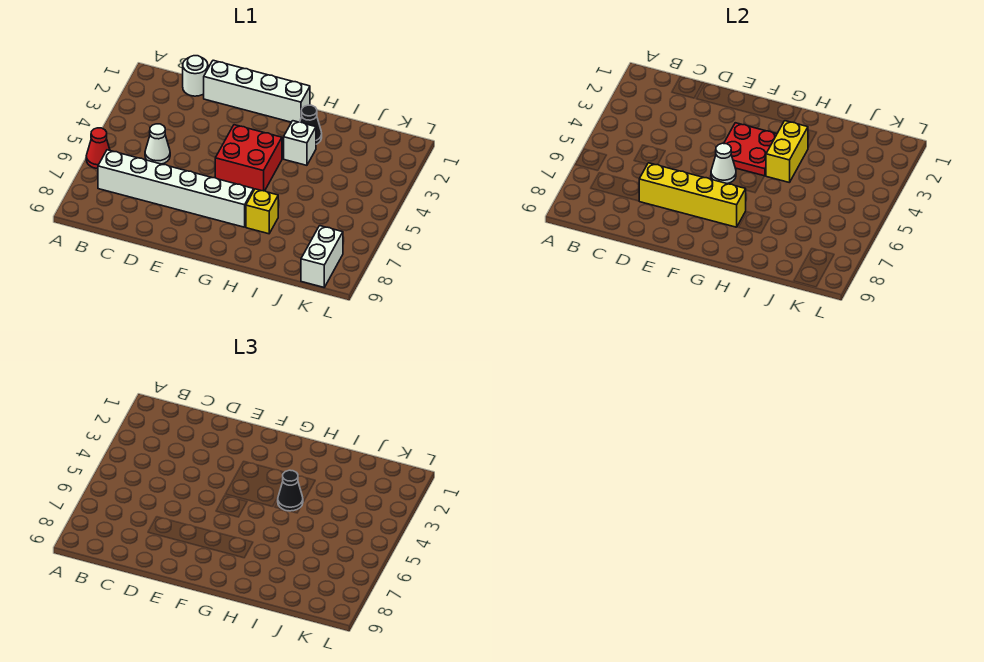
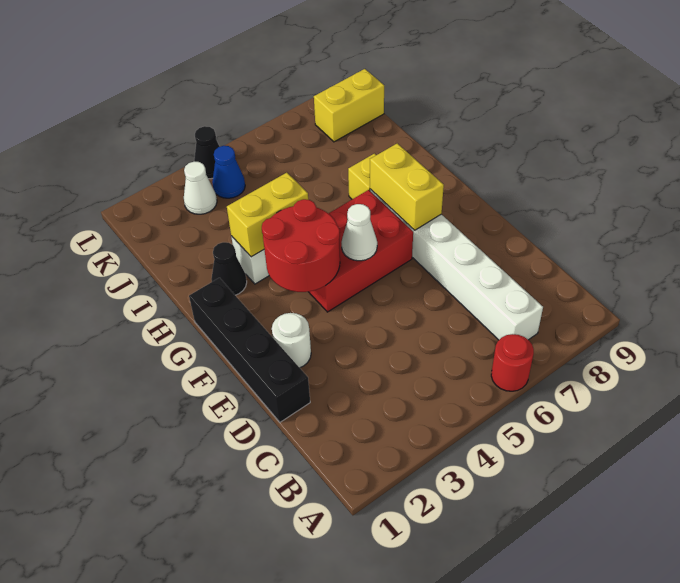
red 1x1 cone [86,128,110,169] -> red 1x1 round brick [491,334,534,391]
white 1x1 round brick [183,56,208,96] -> white 1x1 round brick moved to [272,313,311,368]
white 1x1 cone [145,124,170,164] -> white 1x1 cone moved to [184,161,217,214]
white 1x4 brick [204,60,310,122] -> black 1x4 brick [189,278,310,422]
yellow 1x4 brick [639,163,746,227] -> yellow 1x2 brick [370,143,444,230]
red 2x2 plate [724,123,777,176] -> red 2x2 round brick [262,199,340,292]
red 2x2 brick [215,125,282,191] -> red 2x3 brick [309,190,413,312]
black 1x1 cone [278,470,303,511] -> black 1x1 cone moved to [194,126,220,179]
none -> blue 1x1 cone [212,146,245,198]
white 1x2 brick [301,226,343,287] -> yellow 1x2 brick [314,69,384,142]

